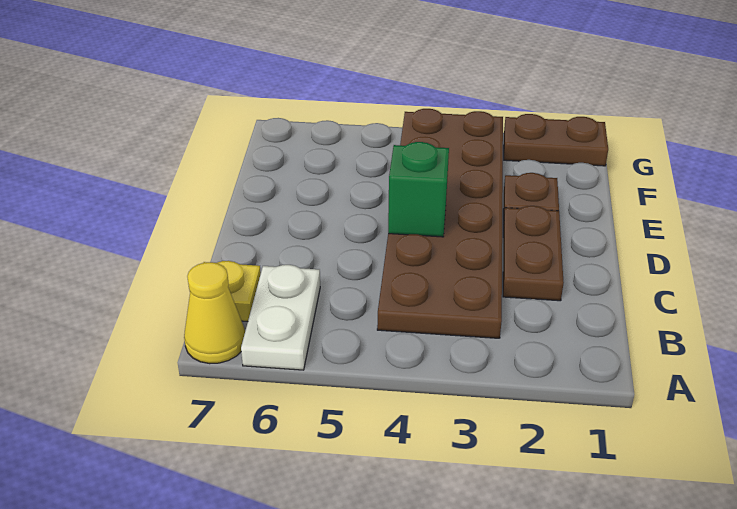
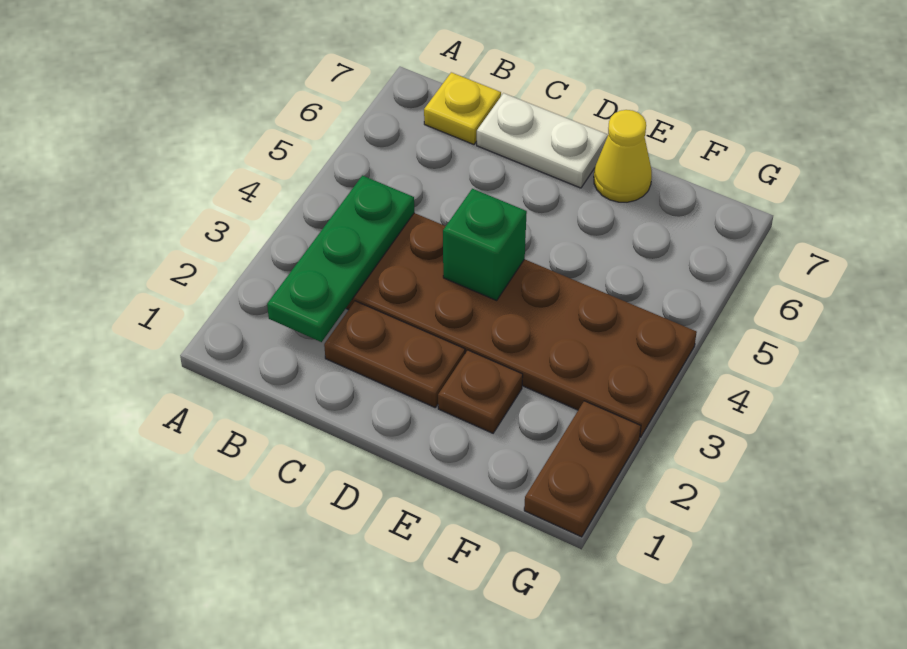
white 1x2 plate [241,265,320,370] -> white 1x2 plate moved to [477,93,608,188]
yellow 1x1 cone [184,262,245,364] -> yellow 1x1 cone moved to [594,110,652,202]
none -> green 1x3 plate [267,176,414,342]

